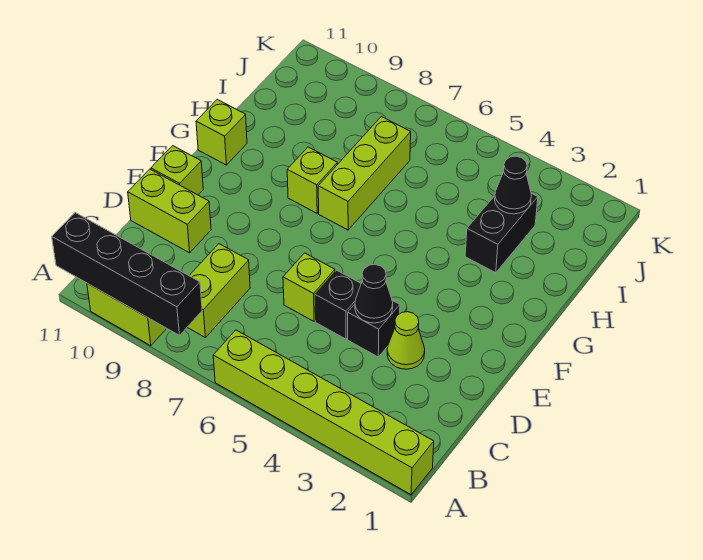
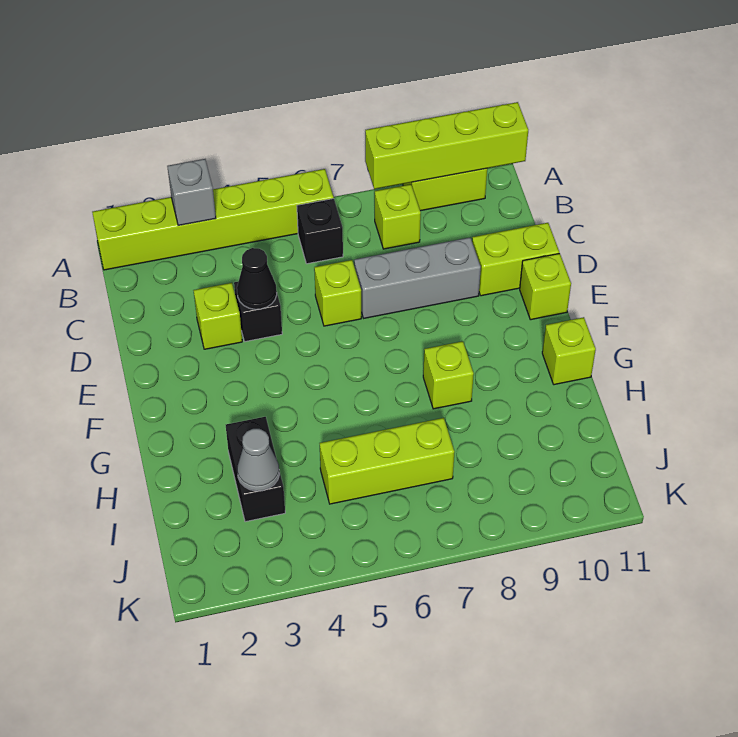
none -> grey 1x1 brick [167,159,216,226]
black 1x4 brick [52,213,202,335] -> lime 1x4 brick [365,102,528,189]
lime 1x2 brick [187,244,250,337] -> lime 1x1 brick [375,184,421,249]
lime 1x1 cone [387,312,425,369] -> lime 1x1 brick [193,283,242,349]
black 1x1 brick [315,270,361,339] -> black 1x1 brick moved to [297,199,343,264]
none -> grey 1x3 brick [354,238,481,318]
lime 1x3 brick [318,117,411,230] -> lime 1x3 brick turned to [320,418,454,504]
black 1x1 cone [495,156,531,214] -> grey 1x1 cone [237,429,279,491]

